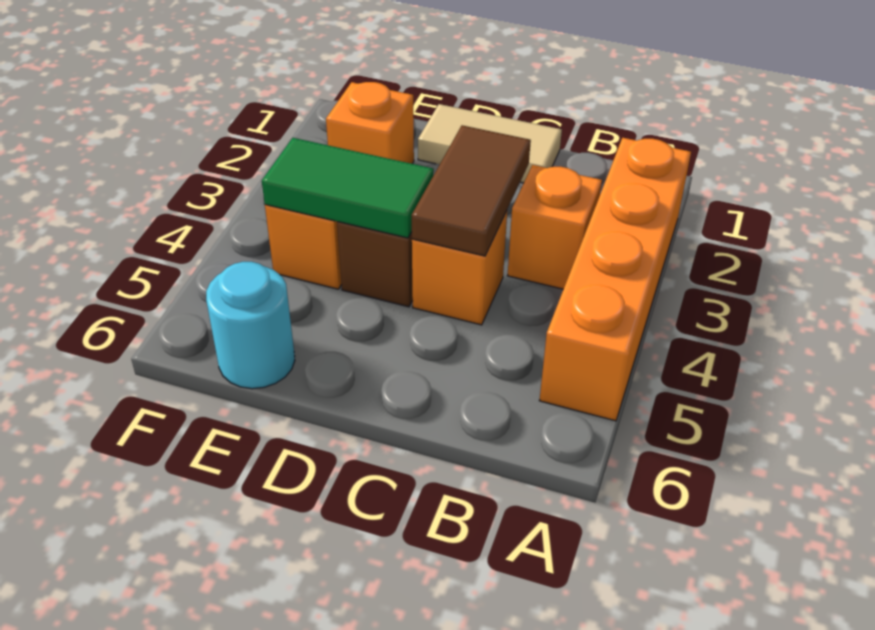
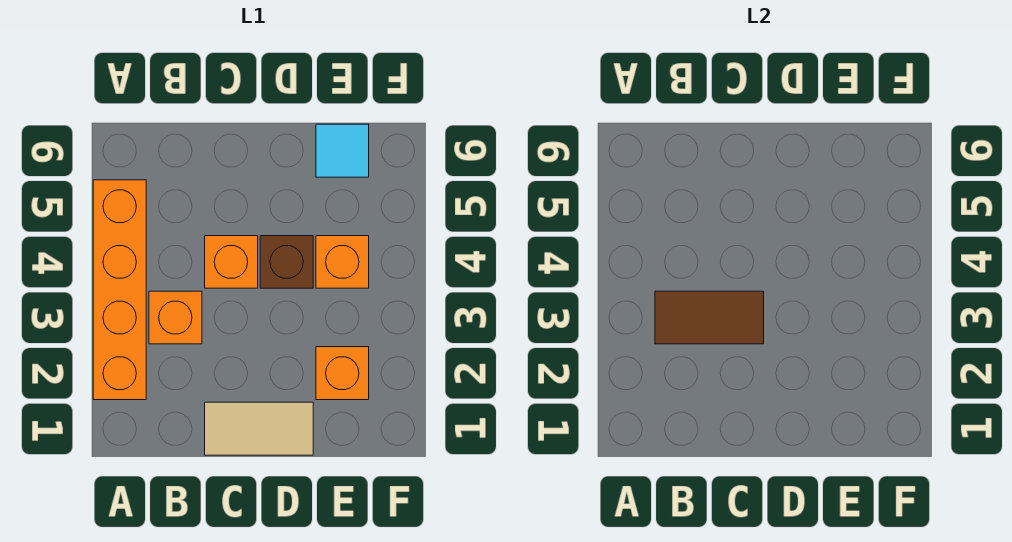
brown 1x2 tile [412,125,531,256] -> brown 1x2 tile turned to [655,291,764,344]
green 1x2 tile [262,138,434,238] -> none
cyan 1x1 round brick [206,262,295,389] -> cyan 1x1 tile [316,124,369,177]

